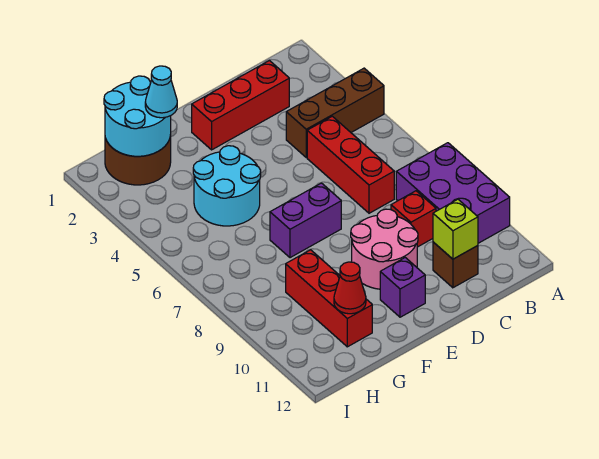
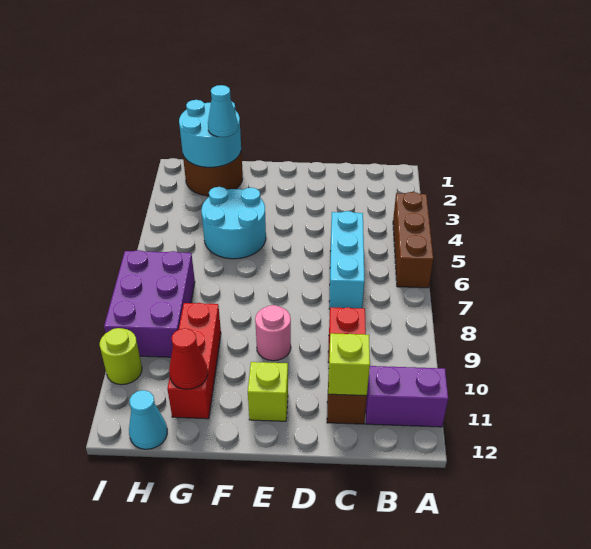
brown 1x3 brick [286,68,384,157] -> brown 1x3 brick turned to [393,192,433,288]
purple 2x3 brick [396,143,510,243] -> purple 2x3 brick moved to [104,250,195,357]
red 1x3 brick [192,61,289,150] -> none
red 1x3 brick [307,116,394,213] -> cyan 1x3 brick [329,211,364,309]
pink 2x2 round brick [351,209,418,289] -> pink 1x1 round brick [255,305,291,361]
purple 1x2 brick [270,183,341,258] -> purple 1x2 brick moved to [366,366,448,427]
purple 1x1 brick [380,258,425,317] -> lime 1x1 brick [248,362,288,421]
none -> cyan 1x1 cone [129,390,167,449]
none -> lime 1x1 round brick [100,328,142,385]

